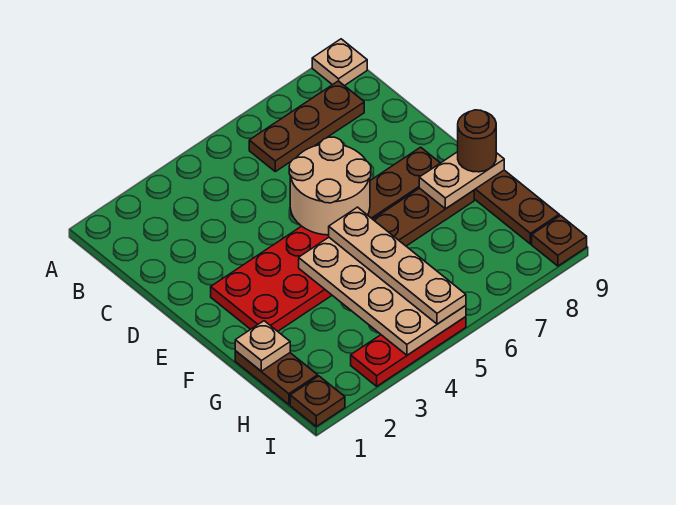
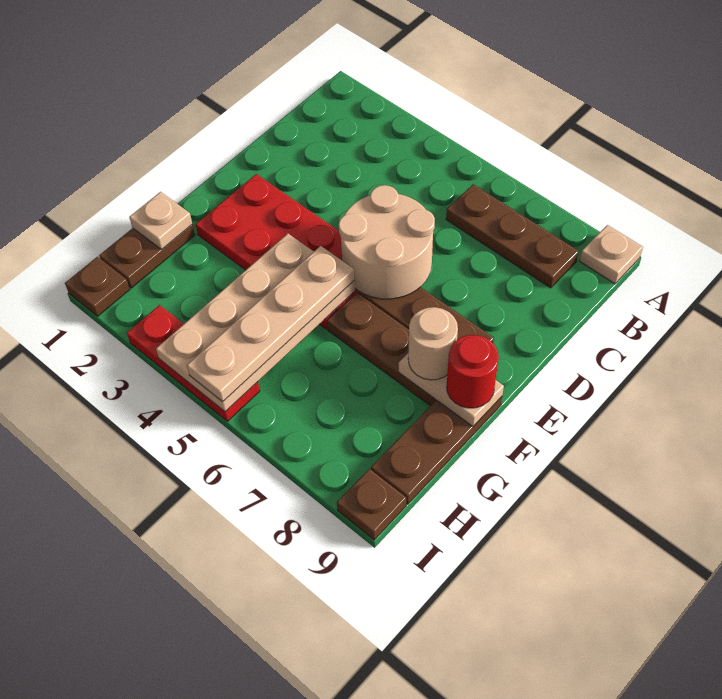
none -> tan 1x1 round brick [408,307,458,380]
brown 1x1 round brick [458,110,496,172] -> red 1x1 round brick [447,335,499,408]

